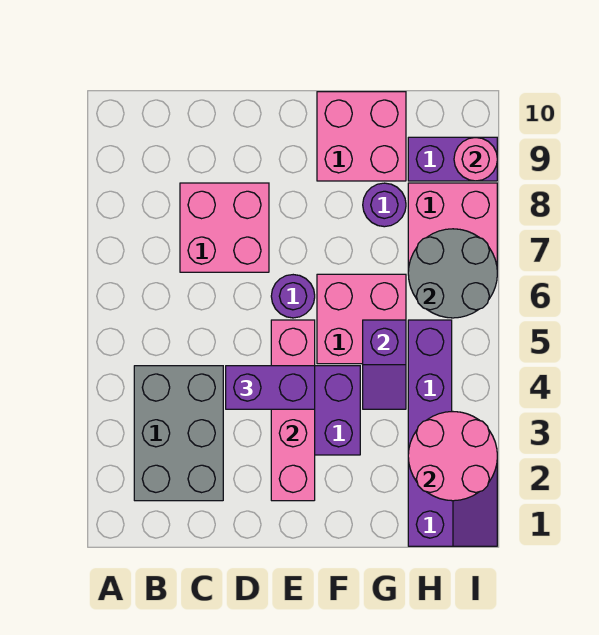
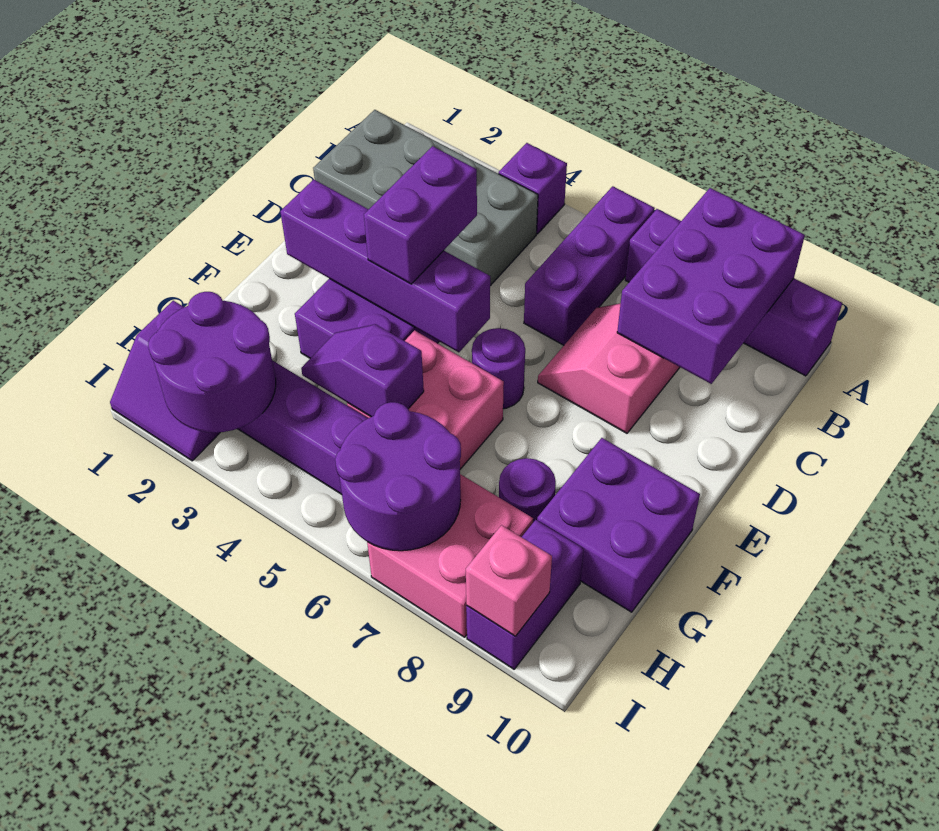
none -> purple 1x1 brick [499,143,567,234]
none -> purple 1x3 brick [524,186,655,345]
none -> purple 1x4 brick [625,209,842,376]
none -> purple 2x3 brick [617,188,805,384]
grey 2x3 brick [134,366,223,501] -> grey 2x4 brick [313,110,538,286]
pink 2x2 brick [180,183,269,272] -> pink 2x2 slope [538,303,680,433]
pink 1x4 brick [271,320,315,501] -> purple 1x4 brick [280,179,490,352]
pink 2x2 brick [317,92,406,181] -> purple 2x2 brick [537,438,700,612]
pink 2x2 round brick [408,412,497,501] -> purple 2x2 round brick [148,292,276,433]
grey 2x2 round brick [408,229,497,318] -> purple 2x2 round brick [335,402,461,551]
pink 1x1 round brick [454,137,497,181] -> pink 1x1 brick [466,525,552,636]

